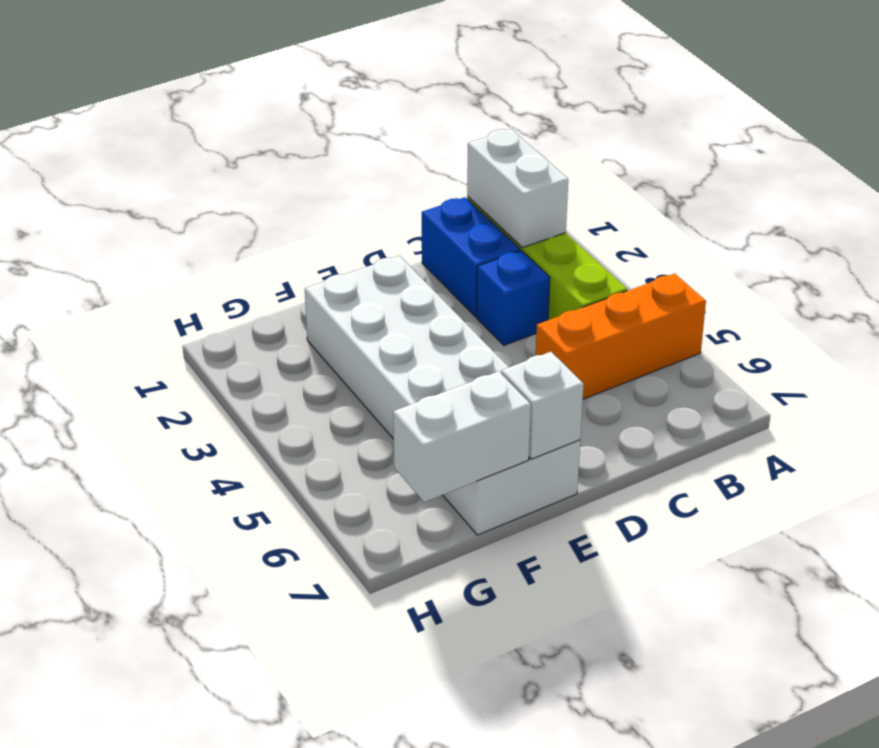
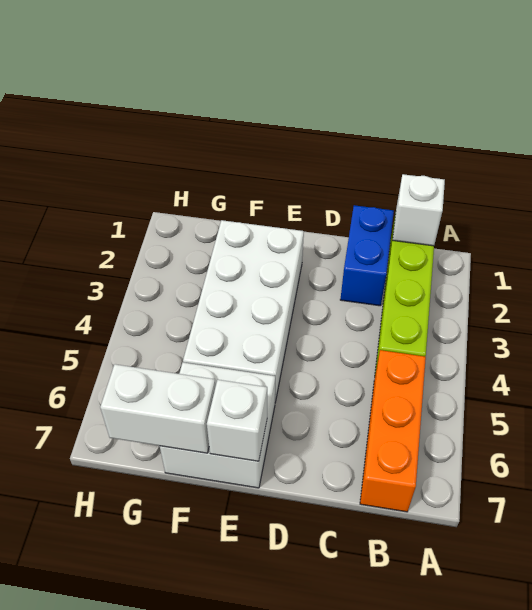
orange 1x3 brick [536,274,706,399] -> orange 1x3 brick turned to [360,350,426,512]
white 1x2 brick [467,129,568,248] -> white 1x1 brick [393,174,445,246]
blue 1x1 brick [476,251,550,345] -> none

